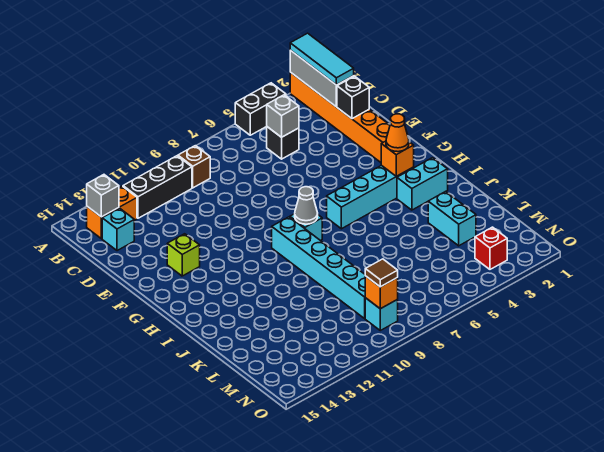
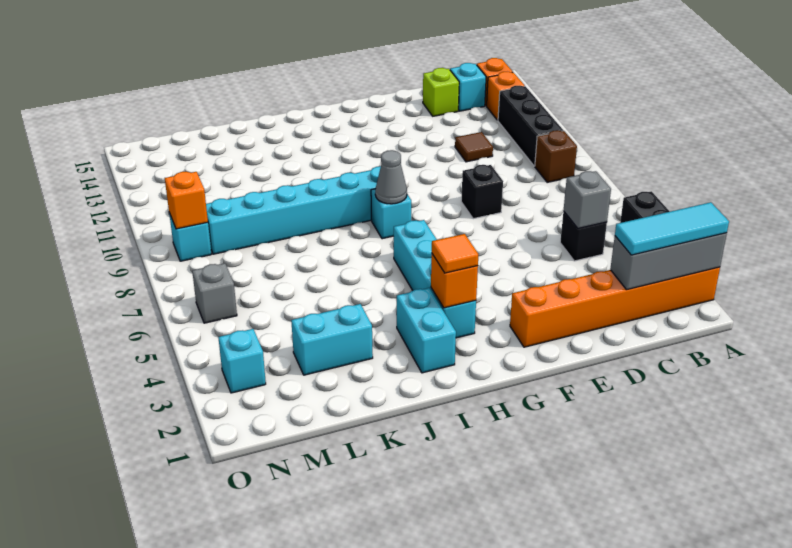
grey 1x1 brick [87,175,119,217] -> grey 1x1 brick moved to [192,263,237,323]
black 1x1 brick [337,76,369,119] -> black 1x1 brick moved to [461,165,503,219]
lime 1x1 brick [167,234,200,276] -> lime 1x1 brick moved to [423,68,459,116]
orange 1x1 cone [386,114,409,152] -> orange 1x1 tile [432,234,478,273]
red 1x1 brick [475,227,507,269] -> cyan 1x1 brick [218,329,266,393]
brown 1x1 tile [365,259,398,287] -> brown 1x1 tile moved to [455,132,493,162]

